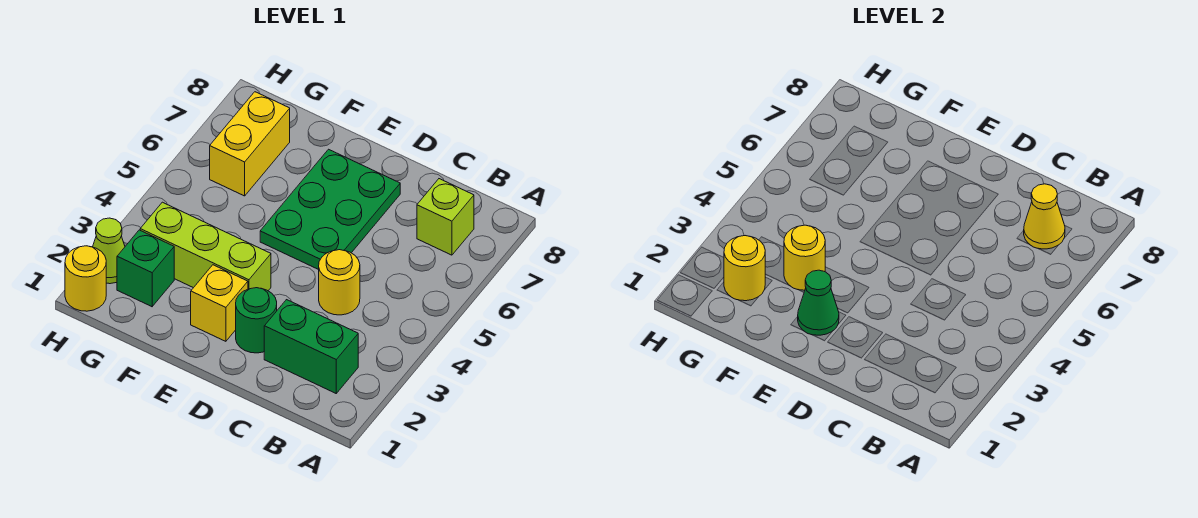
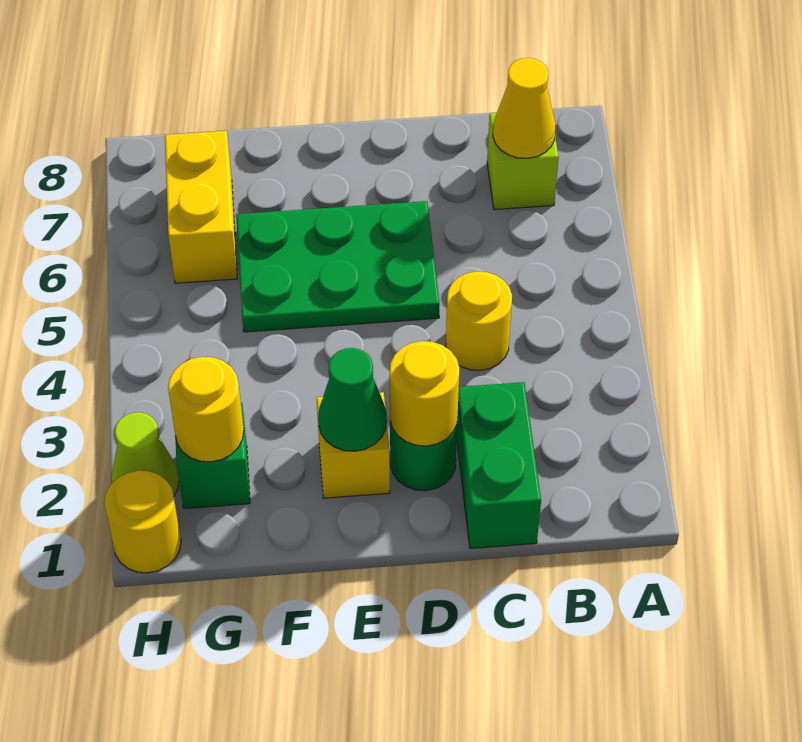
green 1x2 brick [264,300,358,393] -> green 1x2 brick turned to [457,382,541,548]
green 2x3 plate [260,149,400,270] -> green 2x3 plate turned to [236,201,440,332]
lime 1x3 brick [140,202,271,291] -> none
yellow 1x1 round brick [784,225,825,290] -> yellow 1x1 round brick moved to [390,341,459,446]

